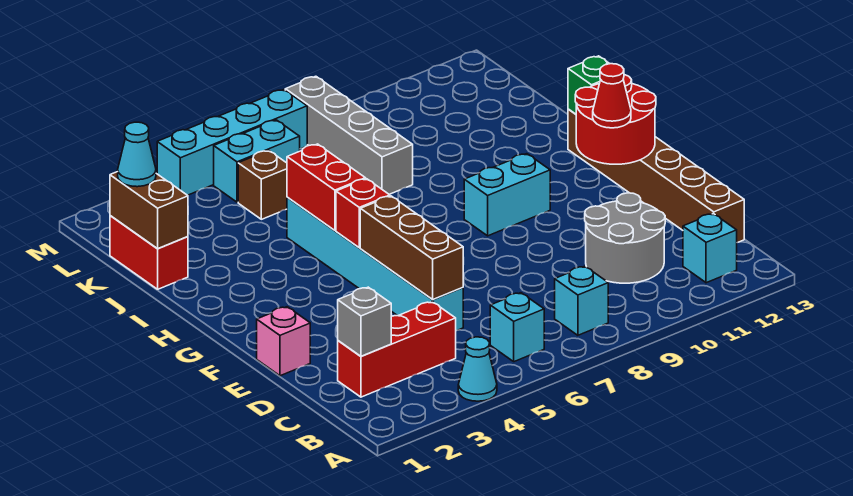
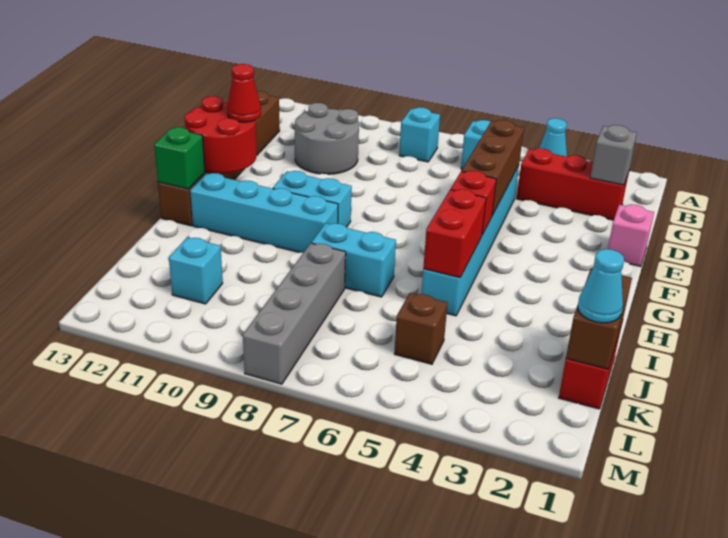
cyan 1x1 brick [683,214,737,283] -> cyan 1x1 brick moved to [169,237,223,304]
cyan 1x2 brick [214,120,300,202] -> cyan 1x2 brick moved to [312,223,396,297]
cyan 1x4 brick [157,90,307,195] -> cyan 1x4 brick moved to [190,173,338,253]

